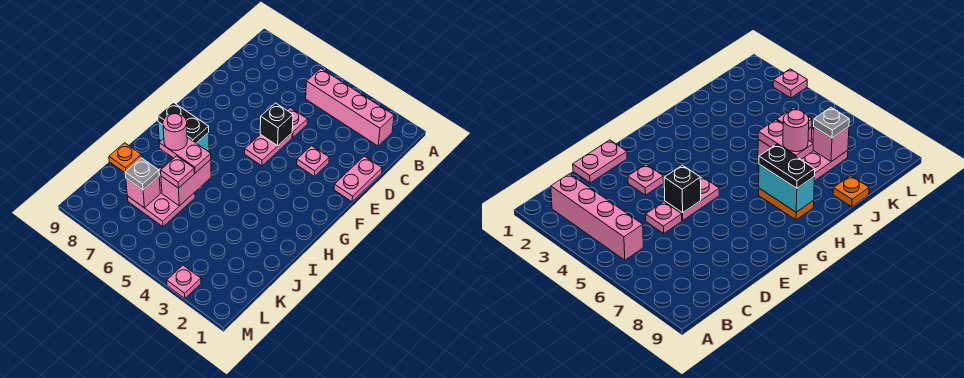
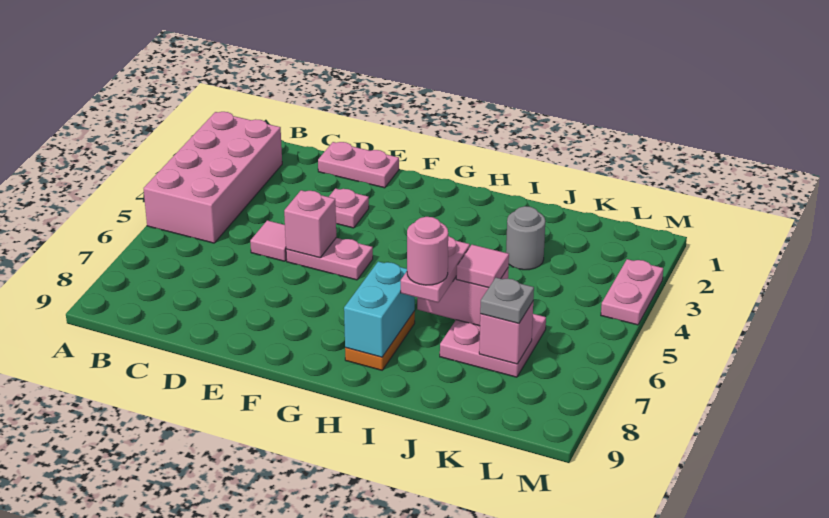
pink 1x4 brick [306,68,394,146] -> pink 2x4 brick [144,112,282,243]
pink 1x1 plate [287,108,307,138] -> pink 1x1 tile [250,220,286,261]
black 1x1 brick [260,103,293,146] -> pink 1x1 brick [284,190,336,258]
black 1x2 plate [158,102,209,143] -> none
none -> grey 1x1 round brick [506,206,545,270]
pink 1x1 plate [161,156,194,188] -> pink 1x1 tile [456,245,509,288]
orange 1x1 plate [109,143,142,173] -> none
pink 1x1 plate [167,265,201,298] -> pink 1x2 plate [601,259,663,325]

